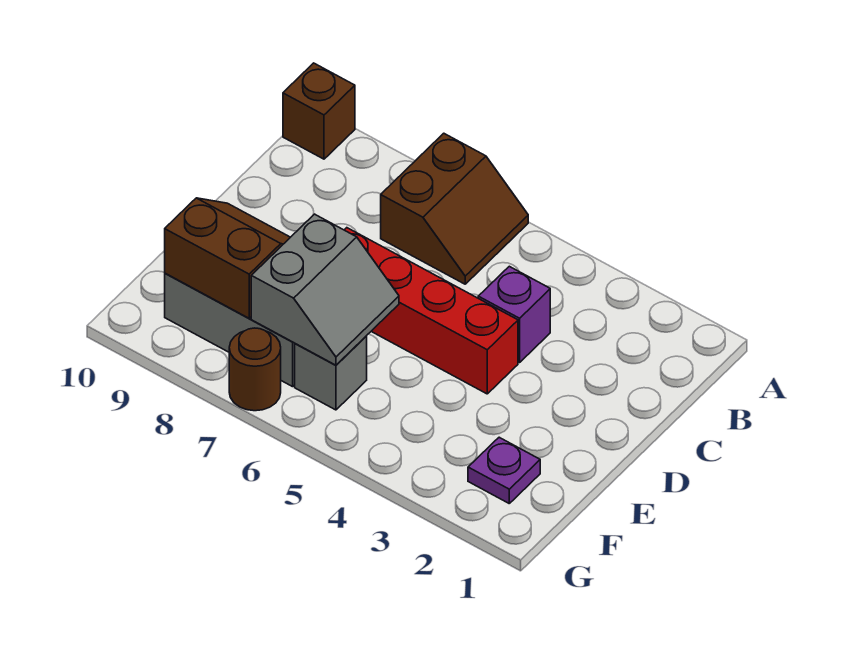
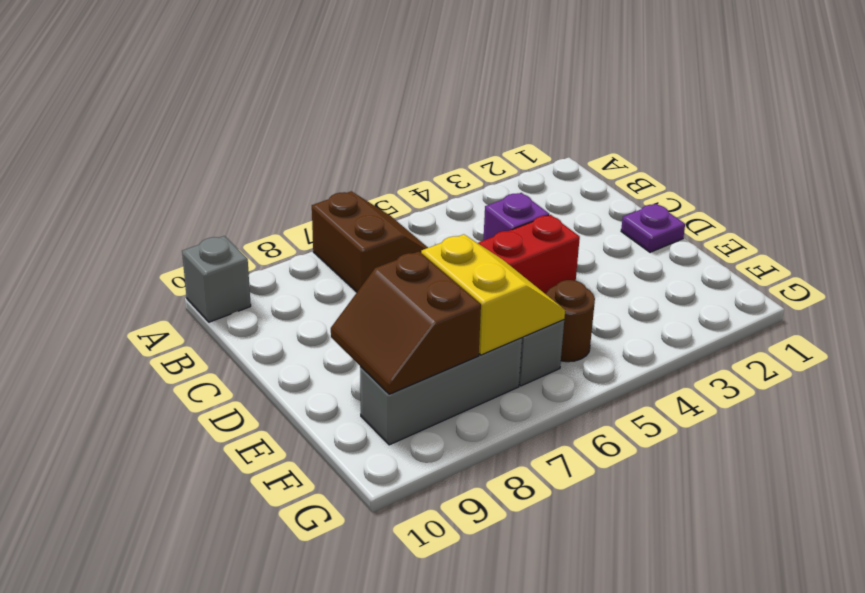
brown 1x1 brick [283,63,355,159] -> grey 1x1 brick [182,236,251,322]
grey 2x2 slope [251,214,399,365] -> yellow 2x2 slope [421,234,565,355]
brown 2x2 slope [165,198,290,318] -> brown 2x2 slope turned to [331,252,481,394]
purple 1x1 plate [468,437,540,503] -> purple 1x1 plate moved to [621,204,685,252]
brown 1x1 round brick [229,328,281,411] -> brown 1x1 round brick moved to [546,280,595,362]

